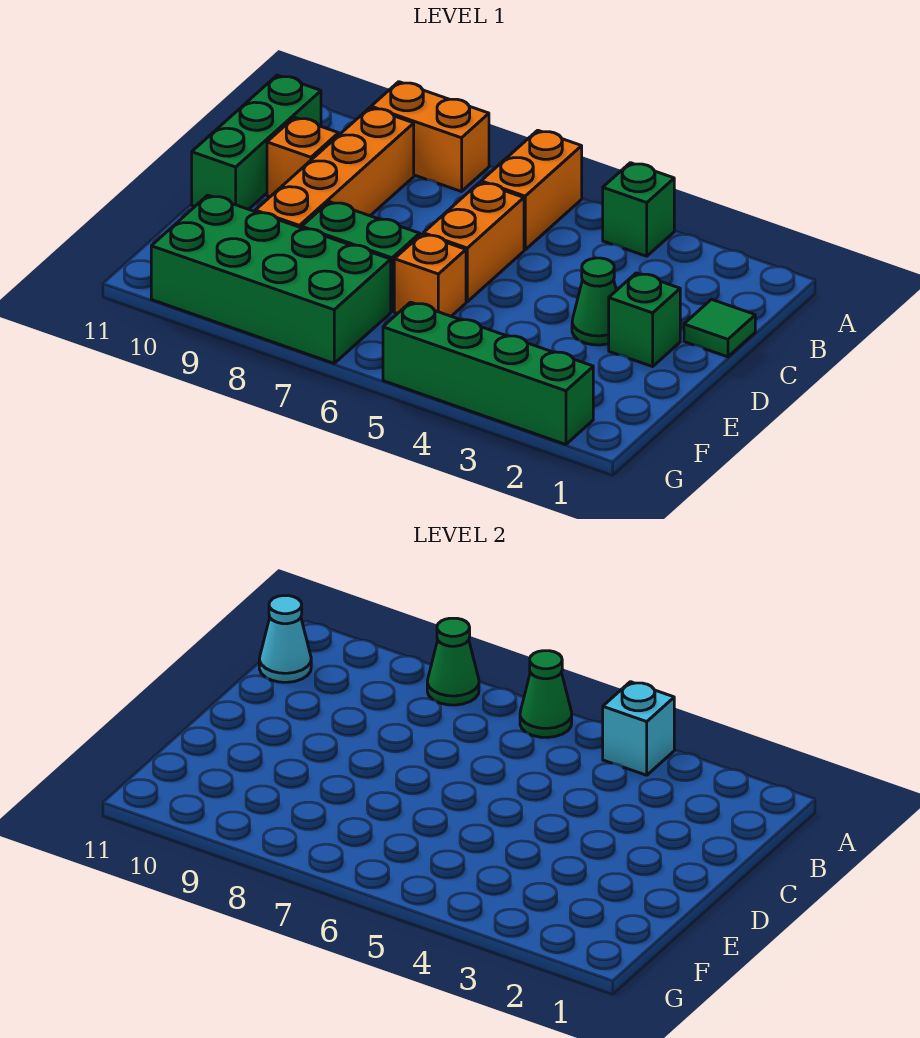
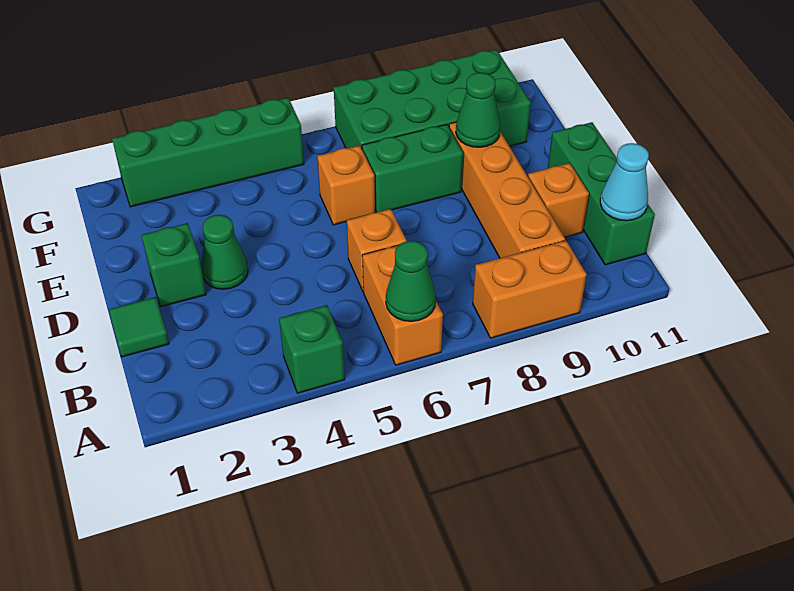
cyan 1x1 brick [603,682,674,775] -> none
green 1x1 cone [427,618,479,705] -> green 1x1 cone moved to [456,73,500,147]
orange 1x2 brick [423,182,524,302] -> orange 1x1 brick [347,209,407,292]

